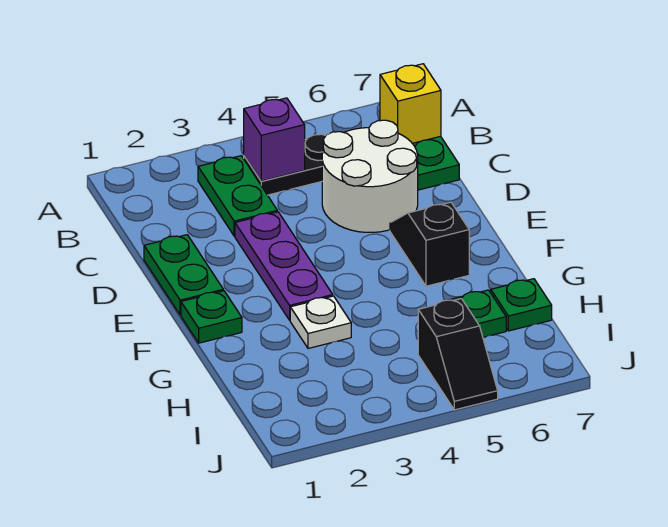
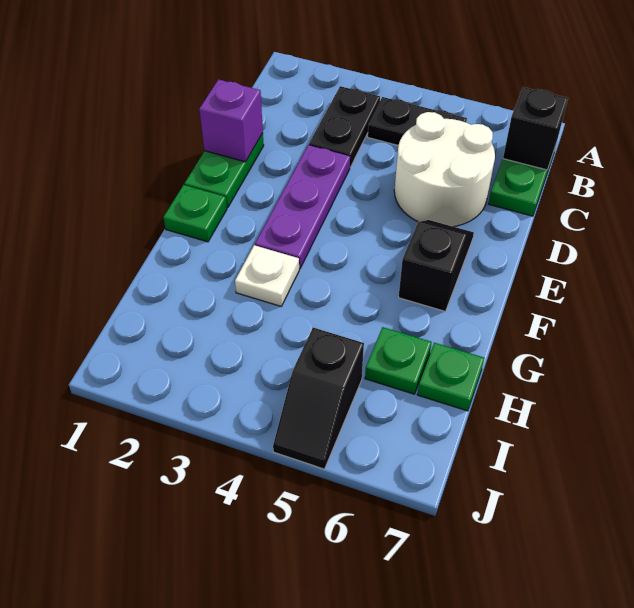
green 1x2 plate [198,156,277,236] -> black 1x2 plate [309,86,380,167]
purple 1x1 brick [244,98,305,181] -> purple 1x1 brick moved to [199,79,263,162]
yellow 1x1 brick [380,64,441,143] -> black 1x1 brick [503,87,568,170]

